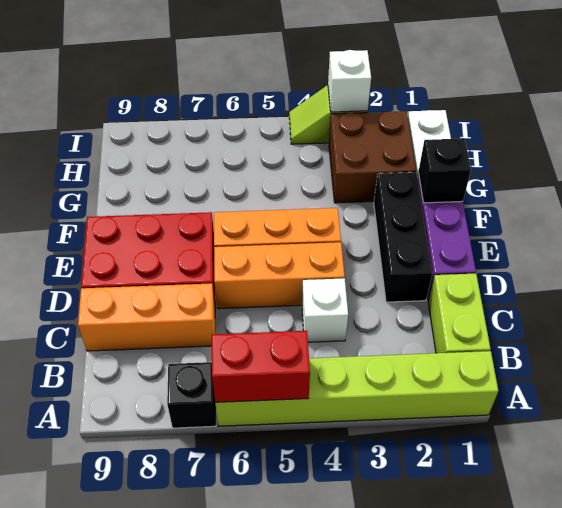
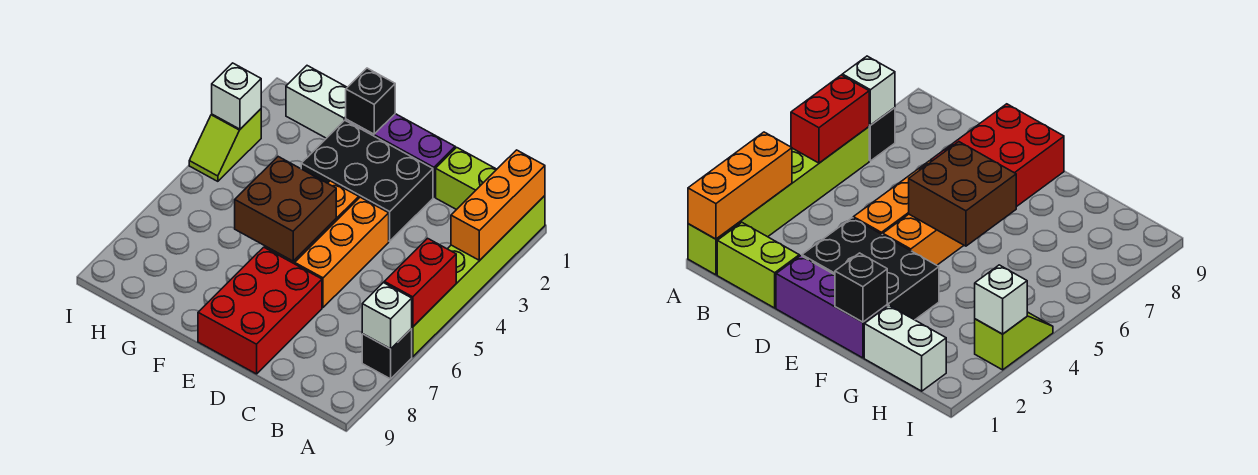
white 1x1 brick [302,278,348,342] -> white 1x1 brick moved to [362,283,412,349]
orange 1x3 brick [78,283,215,351] -> orange 1x3 brick moved to [451,150,545,260]
black 1x3 brick [374,172,432,302] -> black 2x3 brick [301,120,433,241]
brown 2x2 brick [329,111,416,203] -> brown 2x2 brick moved to [235,157,336,261]

